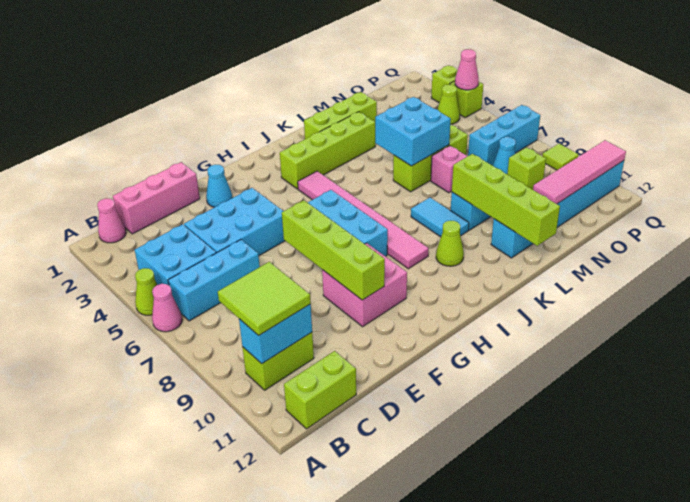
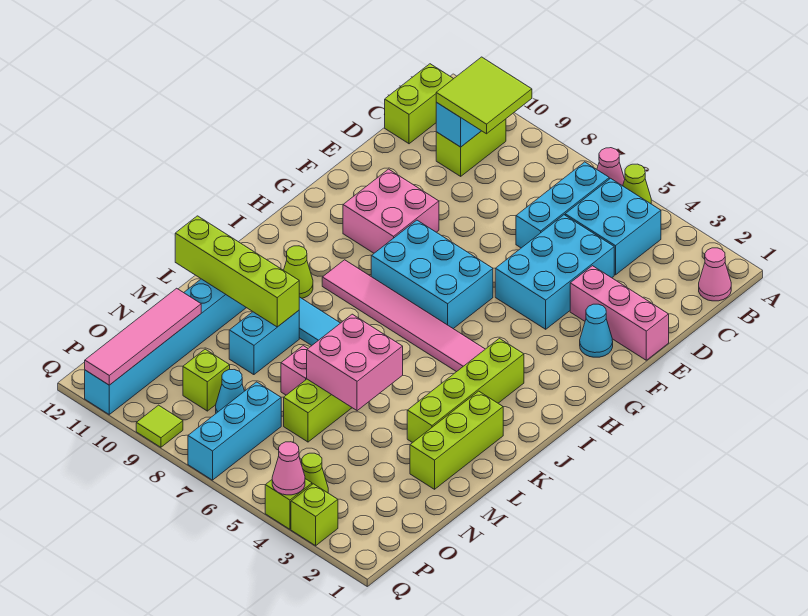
pink 1x3 brick [113,162,200,234] -> pink 1x3 brick turned to [570,266,669,360]
lime 1x4 brick [282,200,385,300] -> none
cyan 2x2 brick [375,97,451,166] -> pink 2x2 brick [307,314,403,411]

